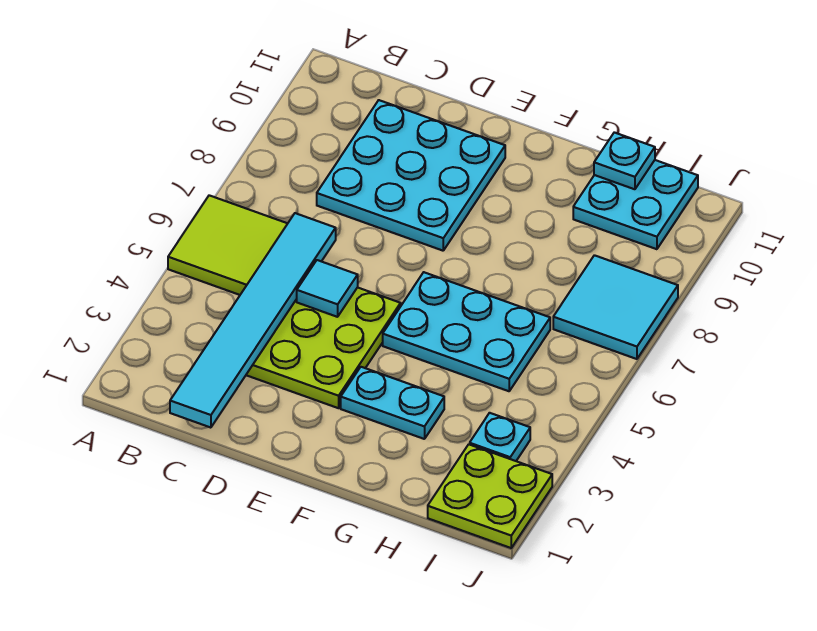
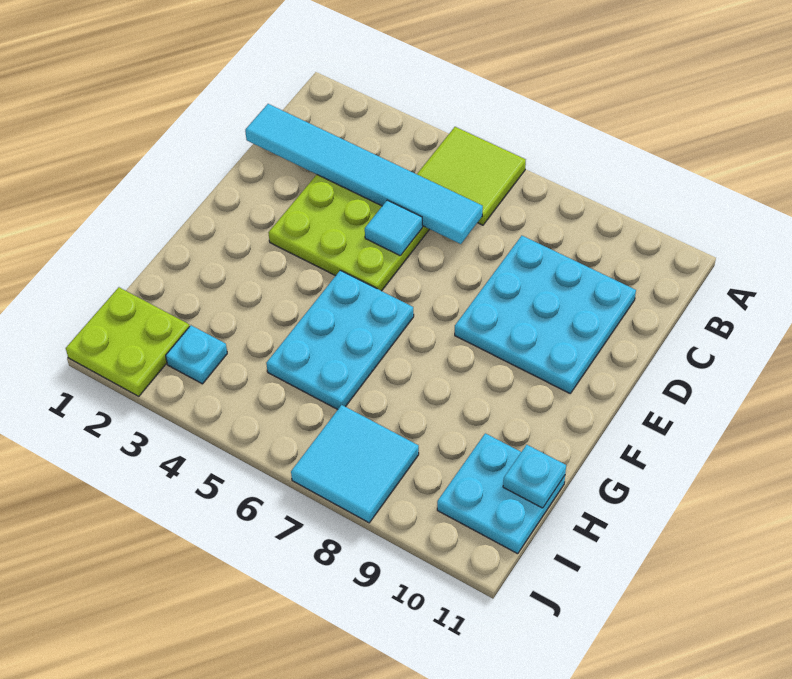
cyan 1x2 plate [341,367,444,439] -> none

